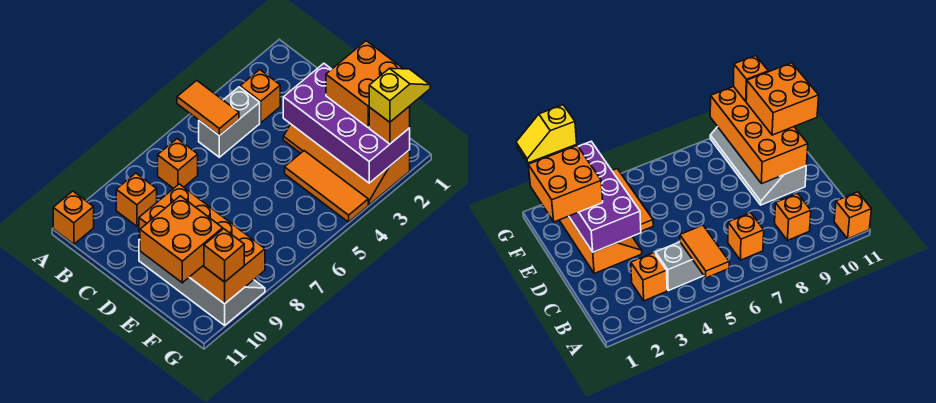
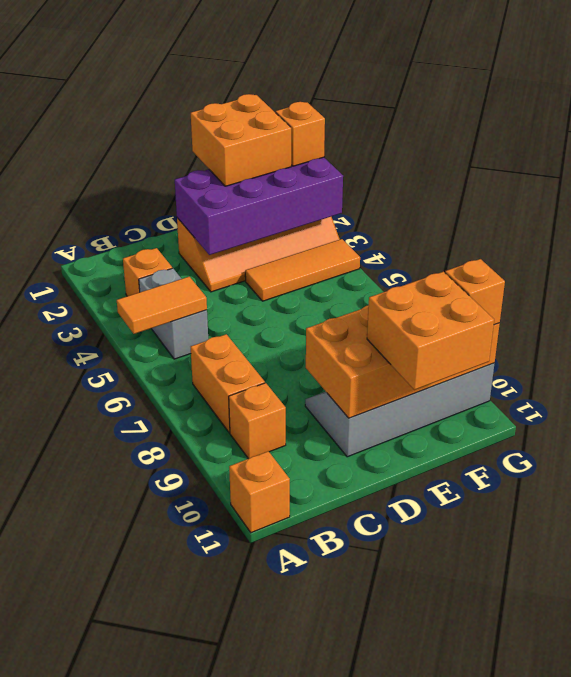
orange 1x1 brick [158,139,198,188] -> orange 1x2 brick [191,334,265,433]
yellow 1x2 slope [369,68,430,122] -> none

